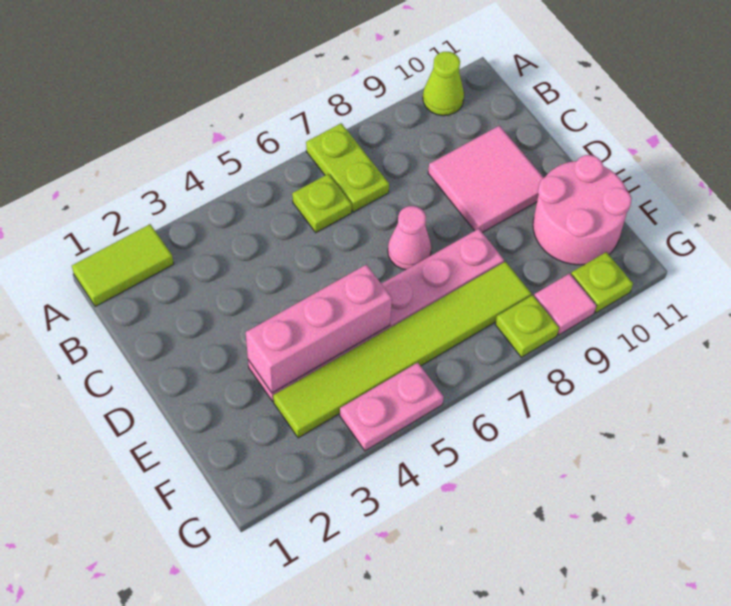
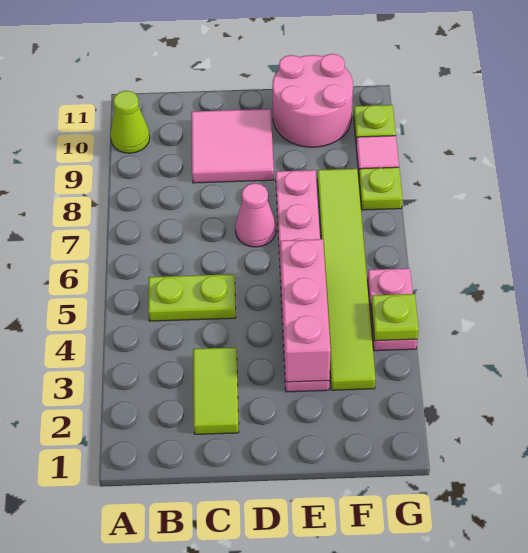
lime 1x2 tile [72,224,174,307] -> lime 1x2 tile moved to [193,347,239,434]
lime 1x2 plate [306,123,389,212] -> lime 1x2 plate moved to [148,274,236,321]
lime 1x1 plate [292,174,352,233] -> lime 1x1 plate moved to [371,294,419,341]

